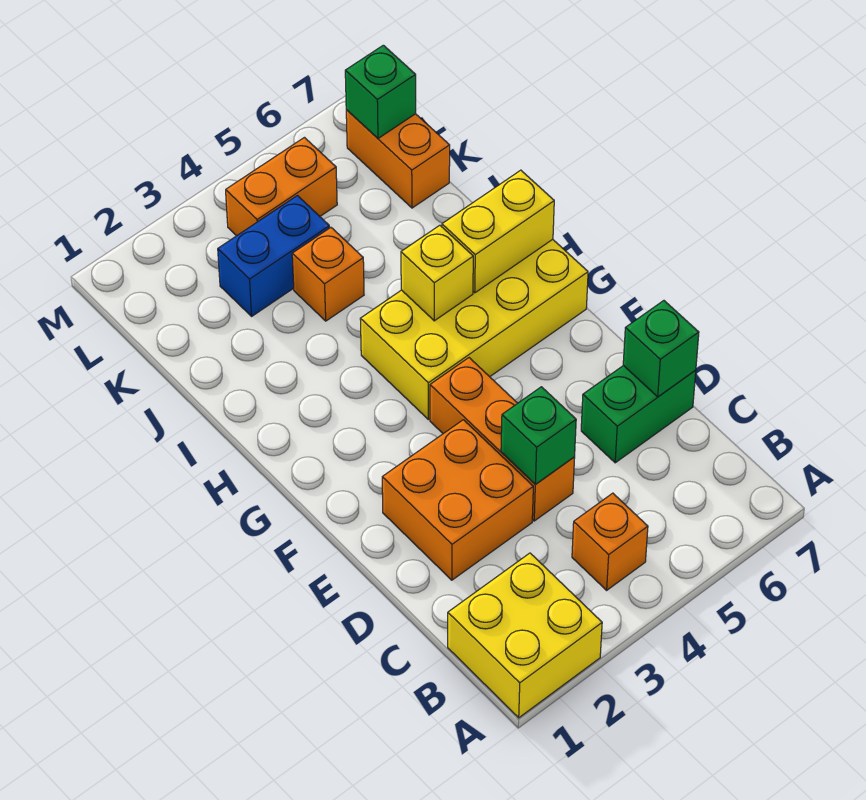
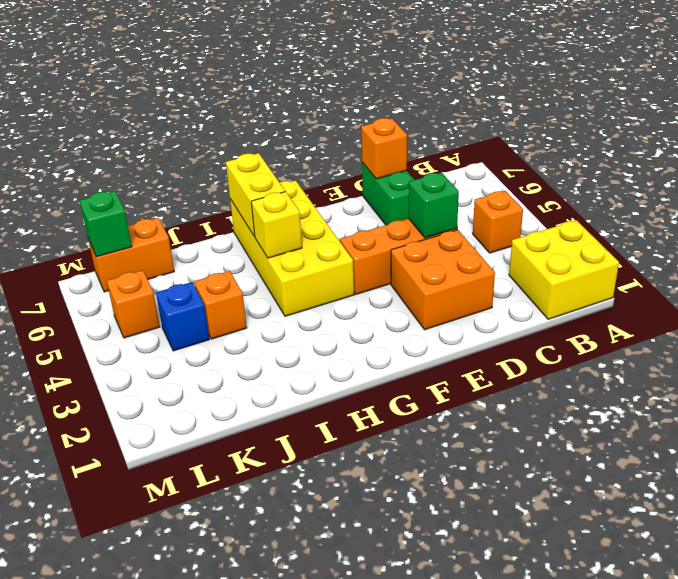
green 1x1 brick [623,301,699,397] -> orange 1x1 brick [361,118,407,179]
blue 1x2 brick [218,196,330,316] -> blue 1x1 brick [156,282,209,351]
orange 1x2 brick [226,138,337,236] -> orange 1x1 brick [107,270,160,338]

